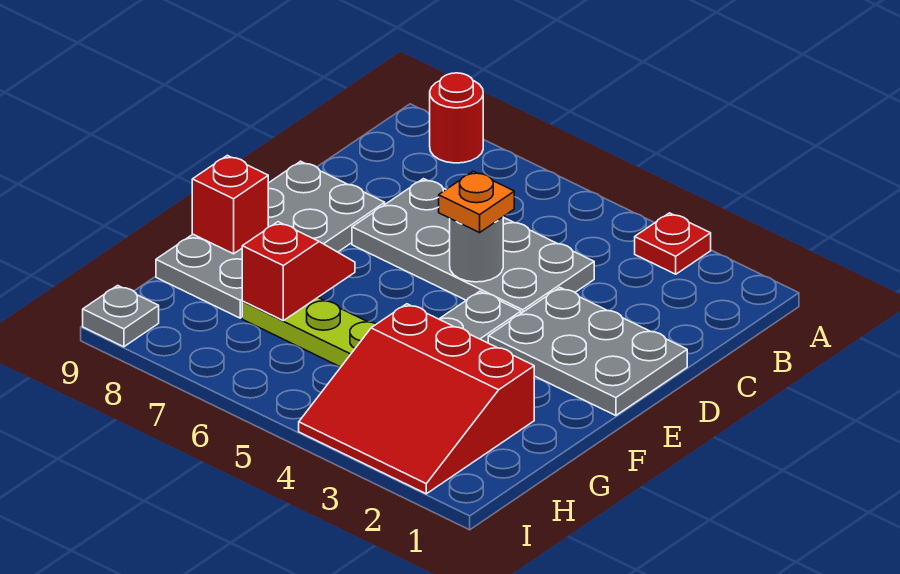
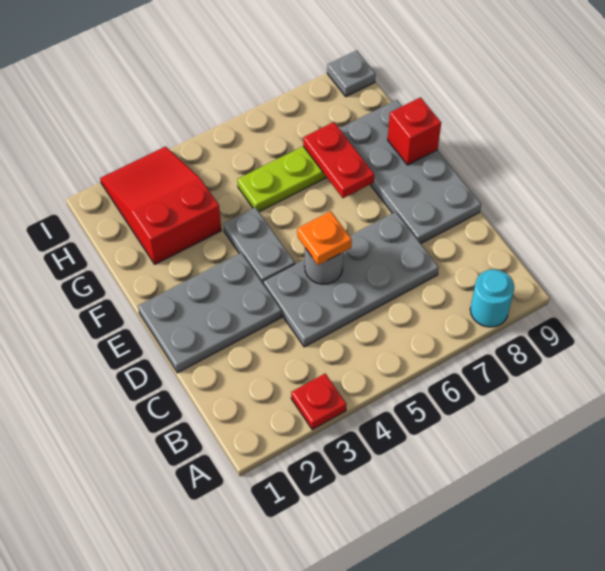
red 1x1 round brick [430,73,483,163] -> cyan 1x1 round brick [470,269,514,327]
red 1x2 slope [242,222,355,321] -> red 1x2 plate [303,122,374,198]
red 3x3 slope [299,304,534,494] -> red 2x3 slope [100,147,221,264]

